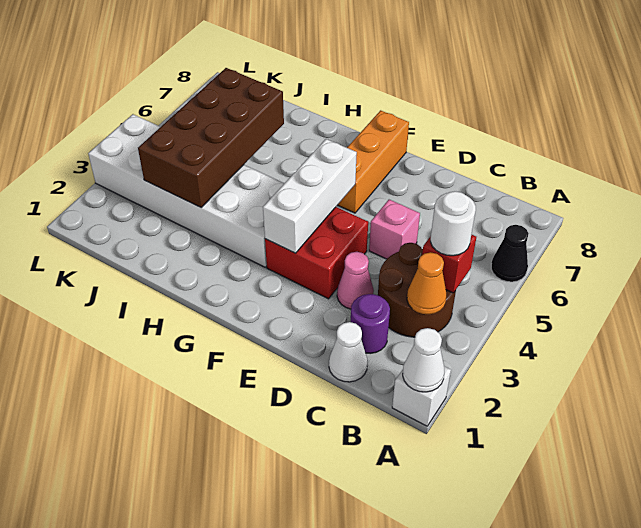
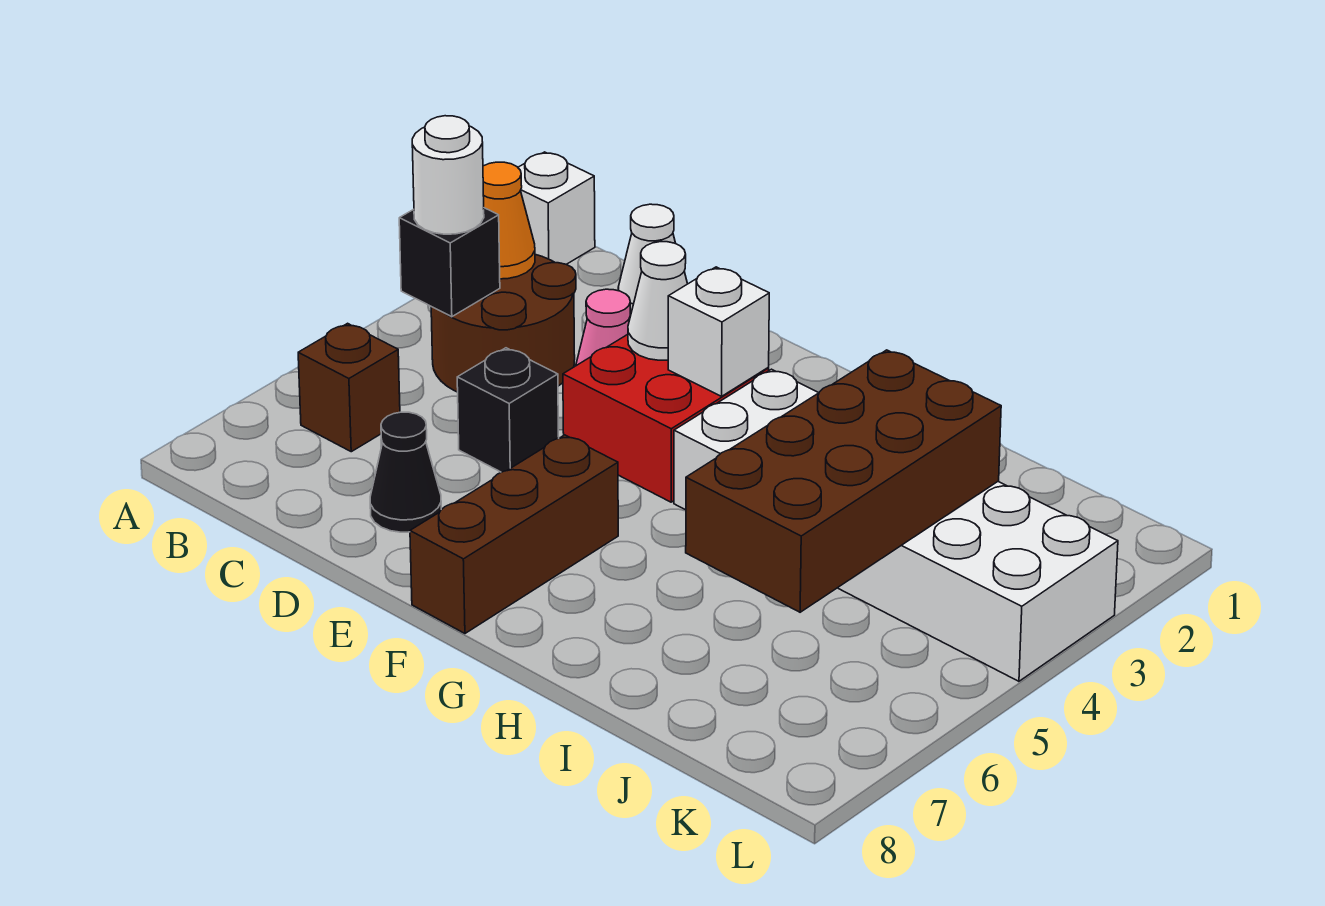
white 1x1 cone [403,328,444,392] -> white 1x1 cone moved to [628,242,687,360]
black 1x1 cone [491,225,529,282] -> black 1x1 cone moved to [370,412,441,532]
red 1x1 brick [422,234,476,293] -> black 1x1 brick [399,208,500,317]
none -> brown 1x1 brick [298,323,400,452]
purple 1x1 round brick [351,294,390,354] -> none
pink 1x1 brick [369,200,420,259] -> black 1x1 brick [457,348,559,472]
white 1x3 brick [263,139,357,253] -> white 1x1 brick [668,267,769,396]
orange 1x3 brick [338,110,409,213] -> brown 1x3 brick [410,435,618,633]

